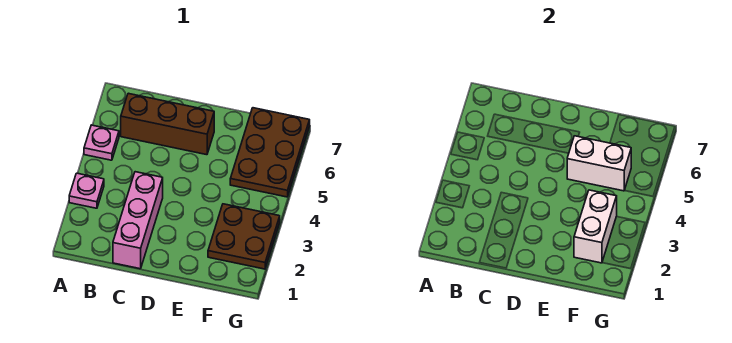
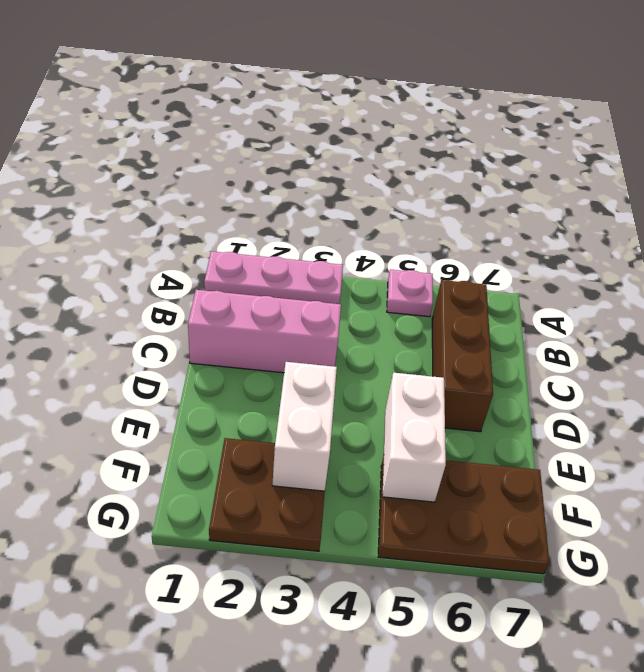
pink 1x1 plate [69,173,104,208] -> pink 1x3 plate [204,251,343,304]
white 1x2 brick [574,190,617,263] -> white 1x2 brick turned to [272,362,337,491]

